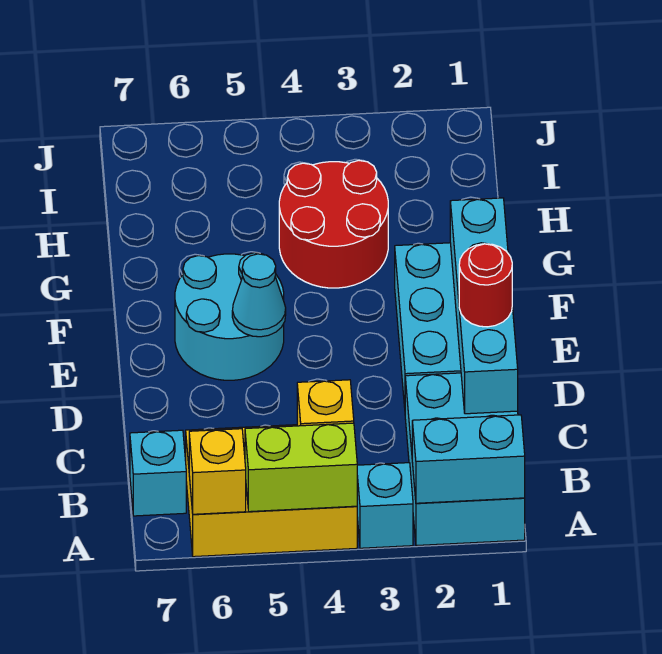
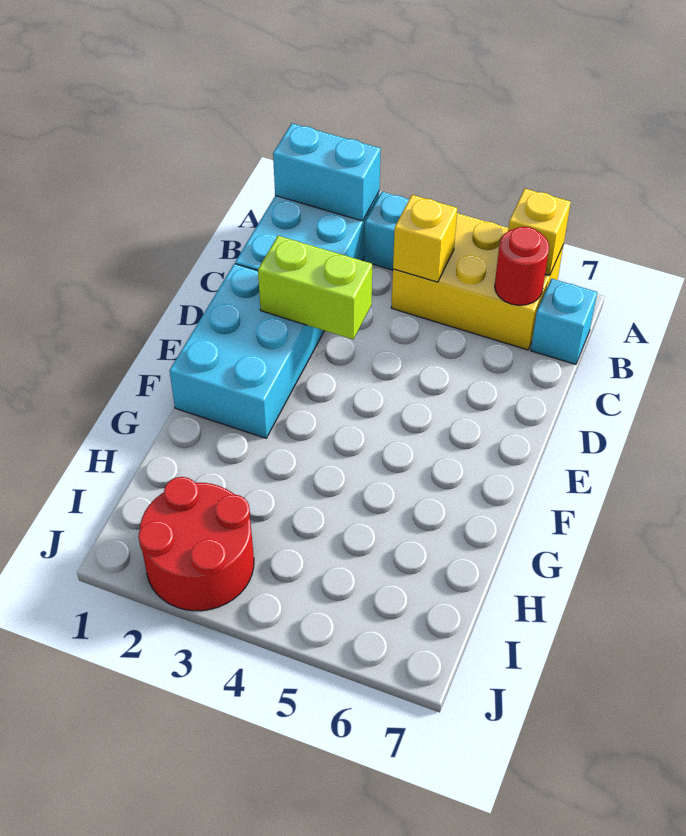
lime 1x2 brick [245,423,357,512] -> lime 1x2 brick moved to [258,236,372,339]
cyan 1x4 brick [450,198,518,414] -> none
red 1x1 round brick [459,244,512,327] -> red 1x1 round brick moved to [495,227,549,305]
cyan 2x2 round brick [175,253,284,380] -> none
cyan 1x1 cone [232,254,286,337] -> none
red 2x2 round brick [279,161,388,288] -> red 2x2 round brick moved to [138,477,254,611]

